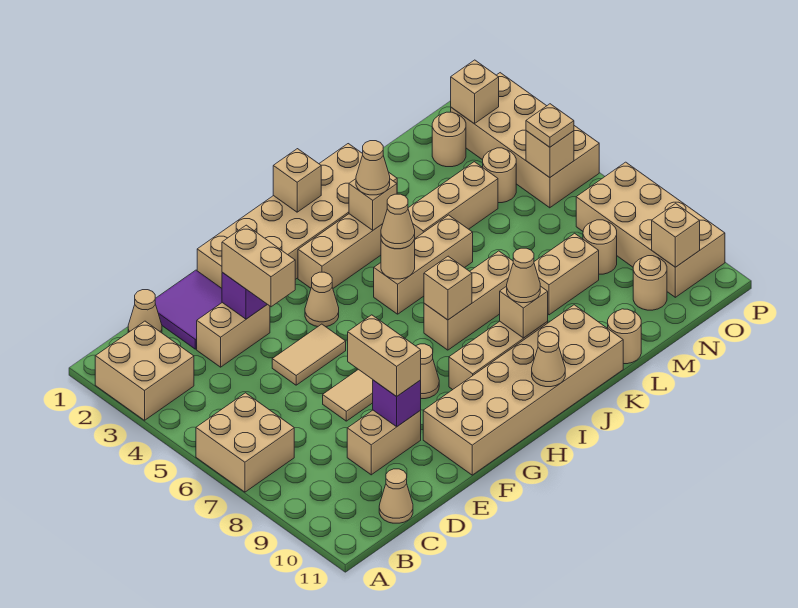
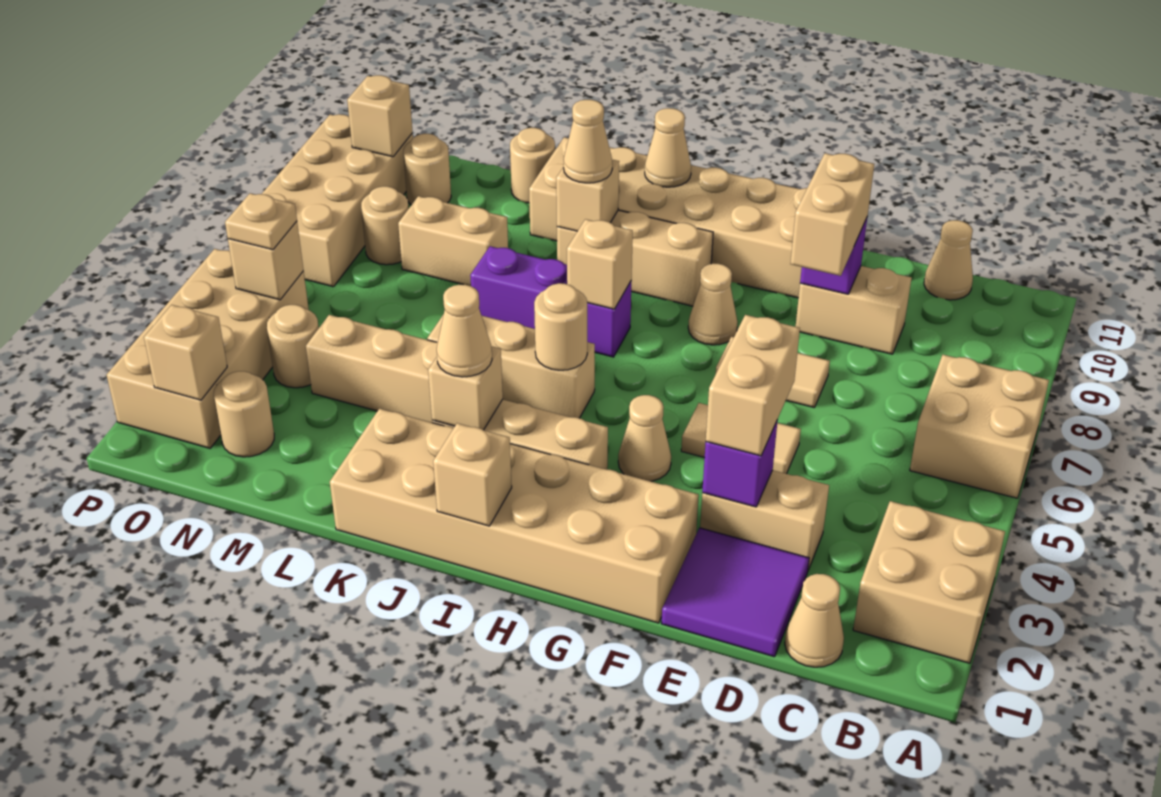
tan 1x1 cone [381,194,415,249] -> none
tan 1x3 brick [424,251,513,350] -> purple 1x3 brick [470,246,632,357]

